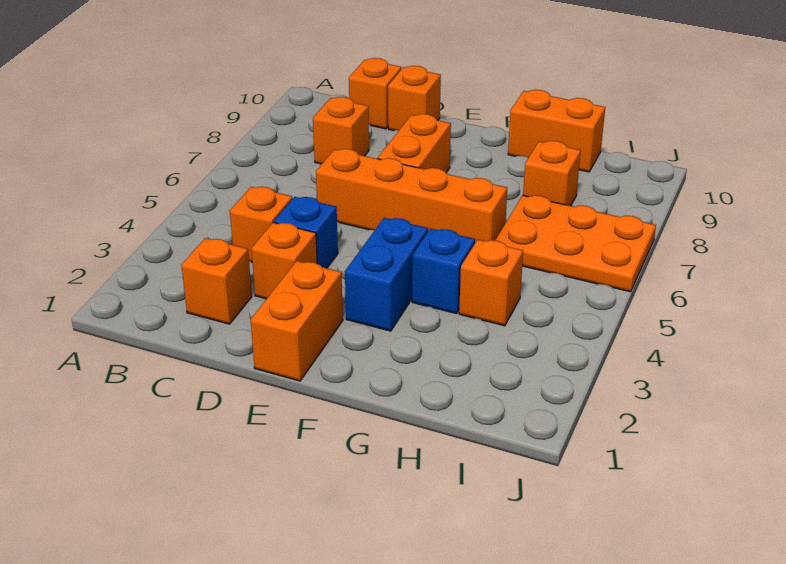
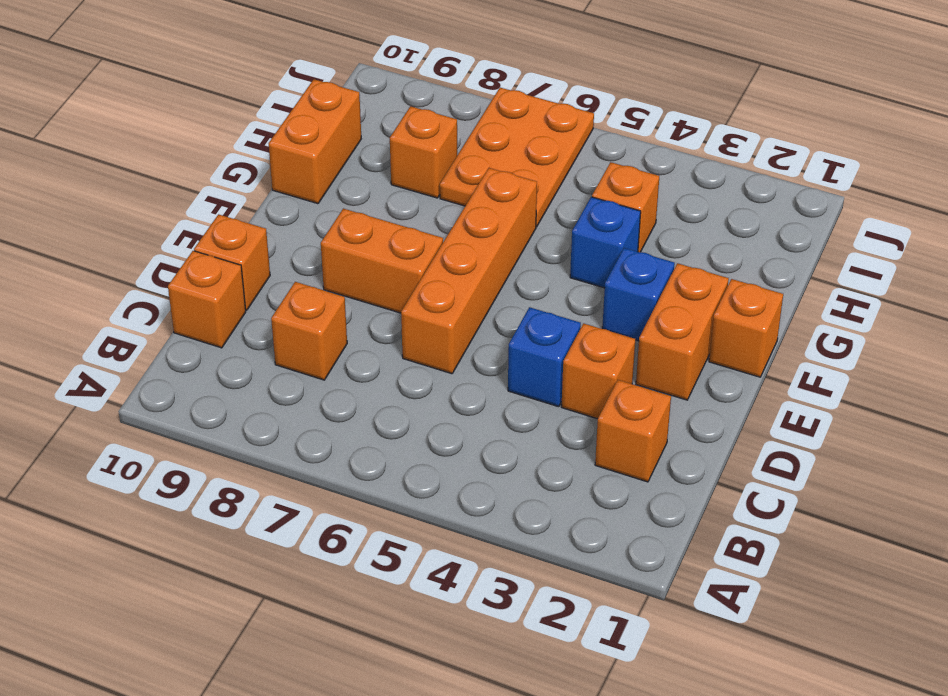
orange 1x1 brick [230,187,292,262] -> orange 1x1 brick moved to [709,279,783,377]
orange 1x2 brick [251,261,343,381] -> orange 1x2 brick turned to [636,263,729,400]
blue 1x2 brick [345,218,428,331] -> blue 1x1 brick [602,248,675,341]

